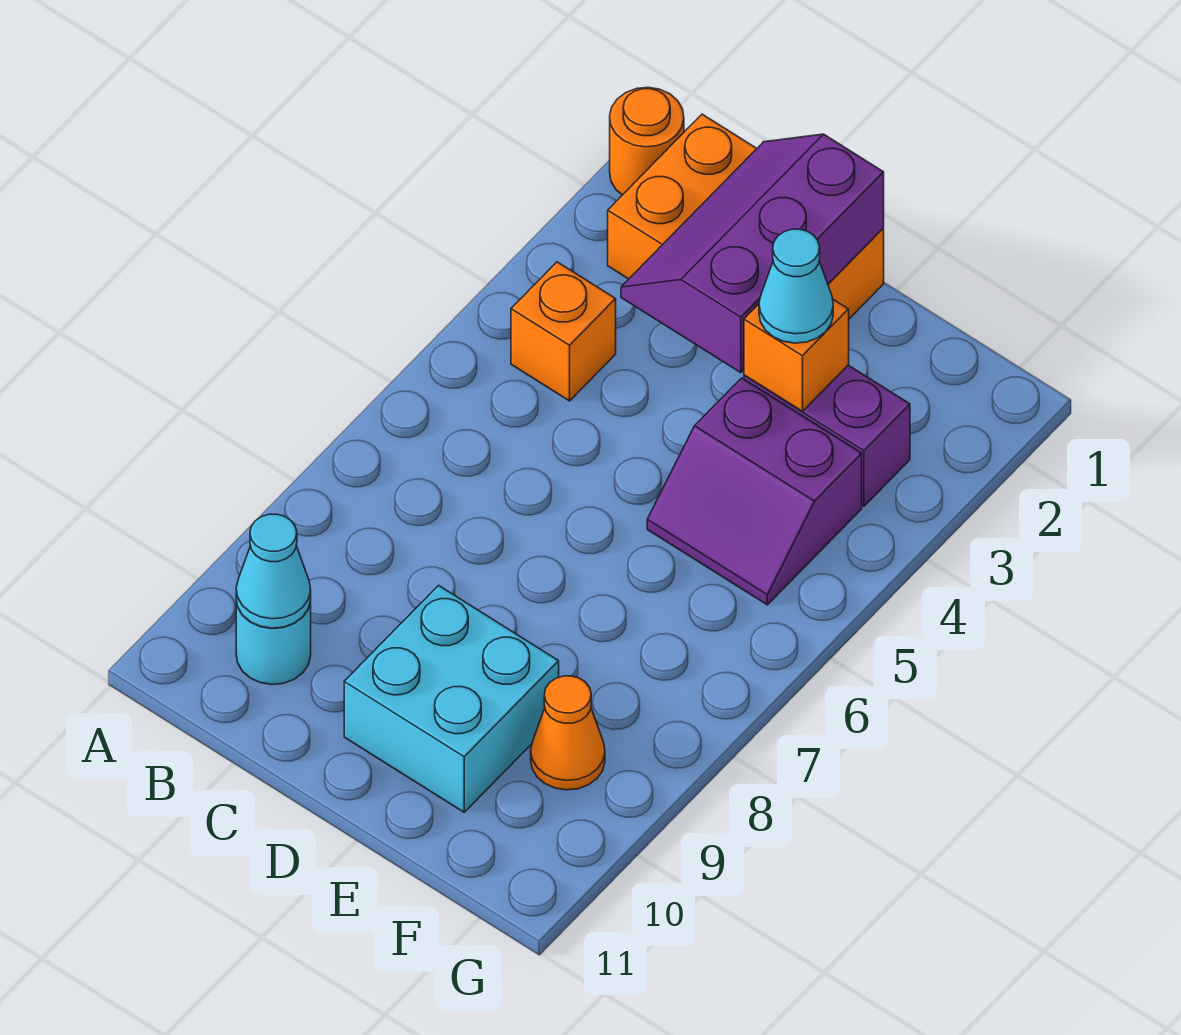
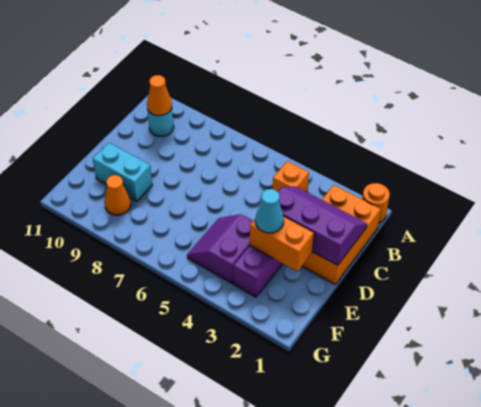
cyan 1x1 cone [236,514,311,628] -> orange 1x1 cone [147,75,172,116]
cyan 2x2 brick [344,585,559,812] -> cyan 1x2 brick [93,143,152,201]
orange 1x1 brick [744,300,849,411] -> orange 1x2 brick [250,216,314,271]

